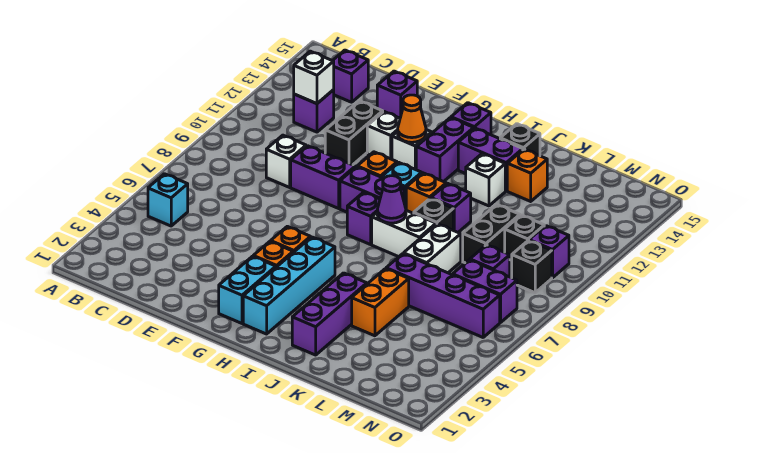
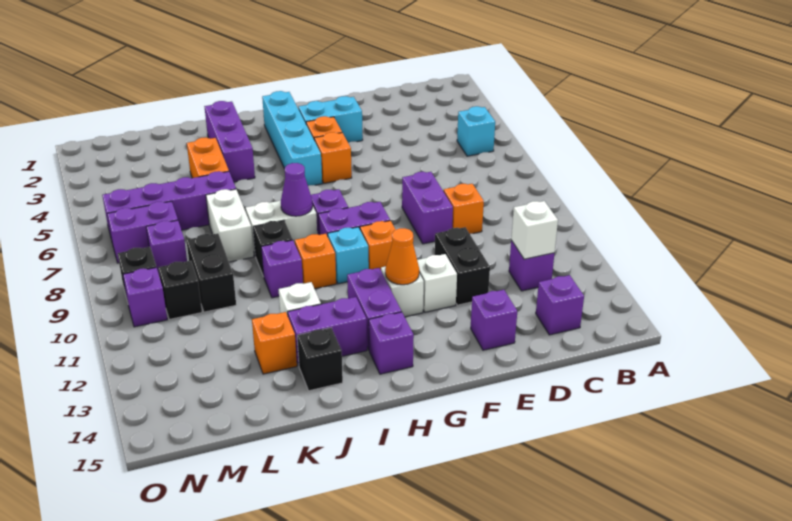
white 1x1 brick [266,135,306,187] -> orange 1x1 brick [444,184,484,234]
purple 1x2 brick [291,146,355,208] -> purple 1x2 brick turned to [402,172,453,244]
cyan 1x2 brick [219,256,276,323] -> cyan 1x2 brick turned to [298,96,363,143]

